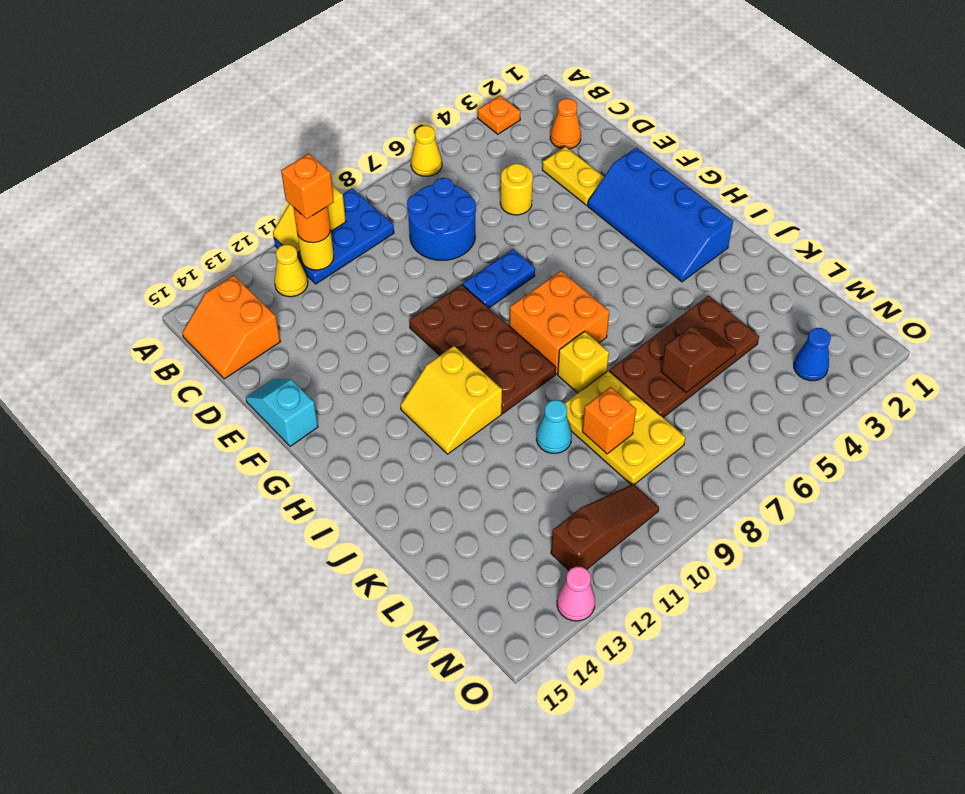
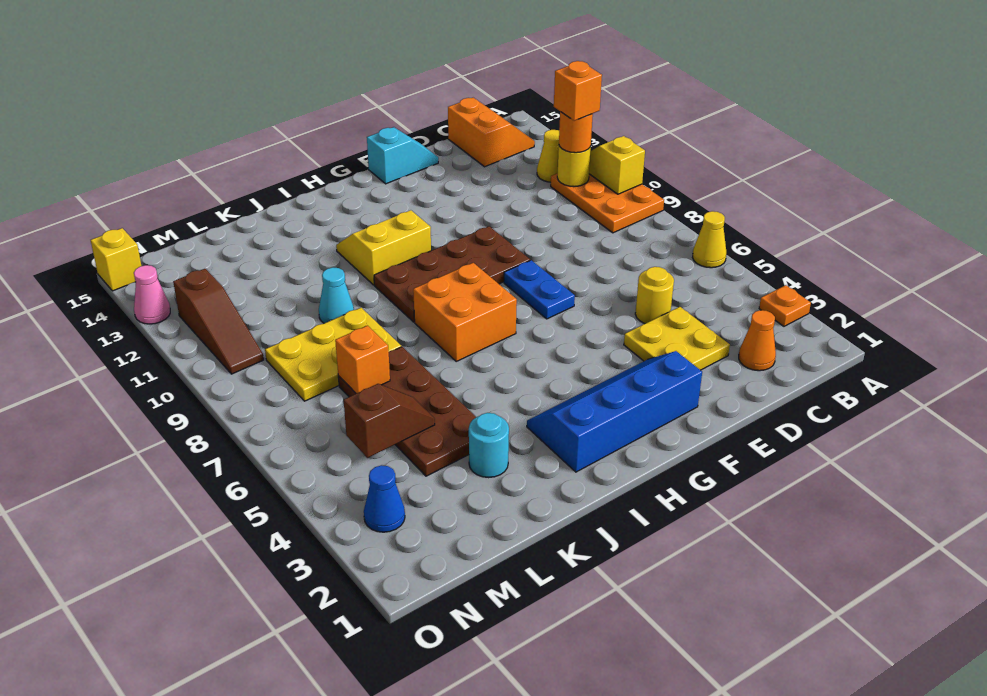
blue 2x3 plate [274,188,394,284] -> orange 2x3 plate [551,173,664,233]
orange 2x2 slope [182,275,280,379] -> orange 2x2 slope turned to [448,98,535,167]
blue 2x2 round brick [407,178,476,260] -> none
yellow 1x2 plate [542,147,604,205] -> yellow 2x2 plate [624,307,730,370]
yellow 1x1 brick [558,331,609,393] -> yellow 1x1 brick moved to [91,228,141,291]
none -> cyan 1x1 round brick [469,413,509,478]
brown 1x2 slope [661,327,736,392] -> brown 1x2 slope turned to [344,384,435,458]
orange 1x1 brick [582,387,636,454] -> orange 1x1 brick moved to [335,326,390,394]

